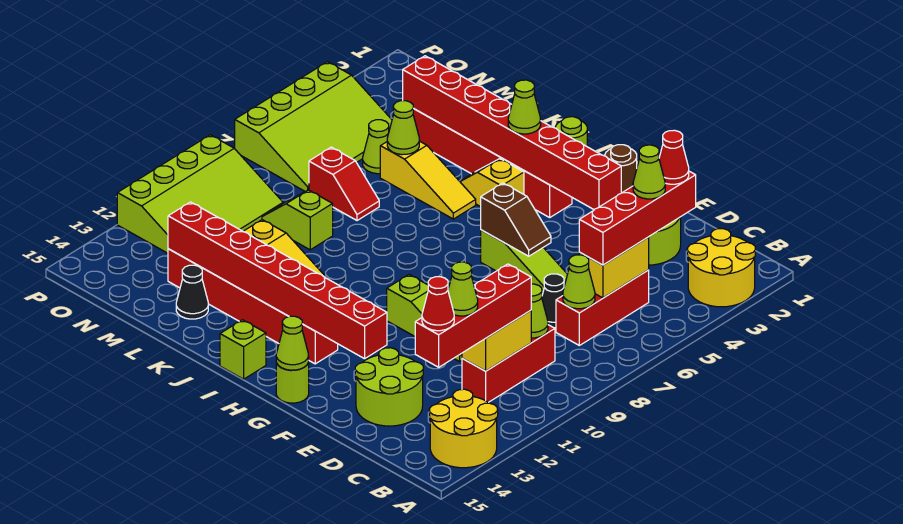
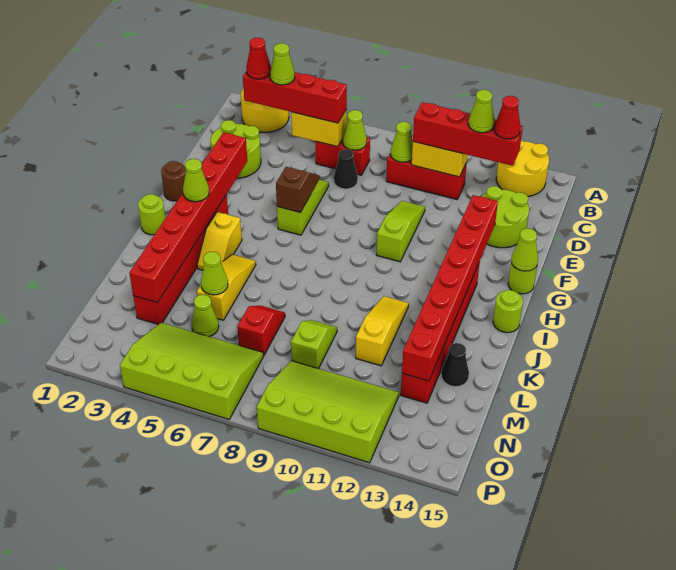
red 1x3 brick [556,270,649,345] -> red 1x2 brick [316,137,370,175]
lime 1x1 brick [220,320,266,379] -> lime 1x1 round brick [493,290,523,333]
lime 1x2 slope [262,190,333,250] -> lime 1x2 slope turned to [291,320,337,369]

